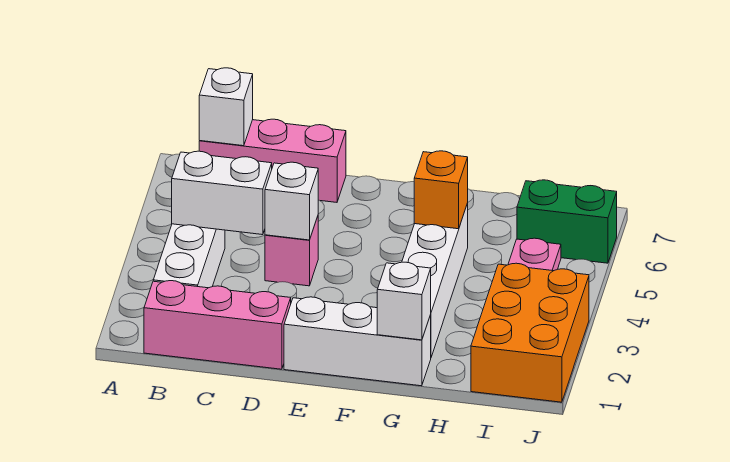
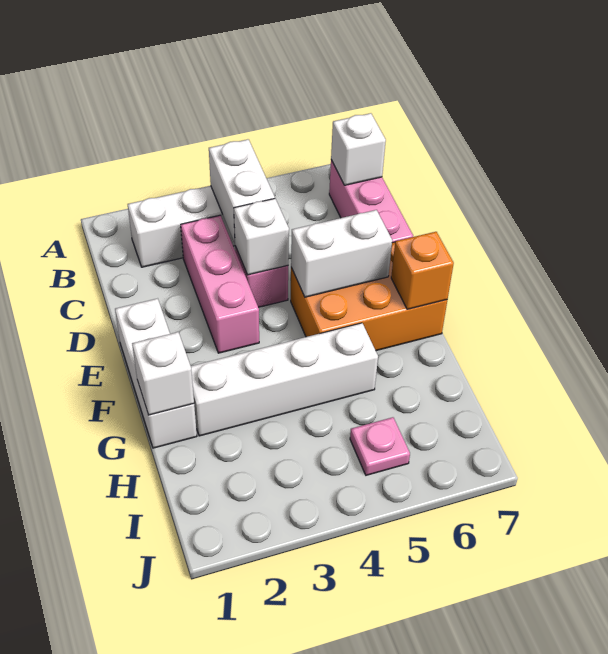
pink 1x3 brick [144,281,291,369] -> pink 1x3 brick moved to [181,215,259,353]
none -> white 1x2 brick [291,210,392,297]
orange 1x1 brick [414,151,468,229] -> orange 1x1 brick moved to [391,232,454,309]
orange 2x3 brick [471,263,589,402] -> orange 2x3 brick moved to [291,242,447,351]
green 1x2 brick [517,180,617,263] -> none

